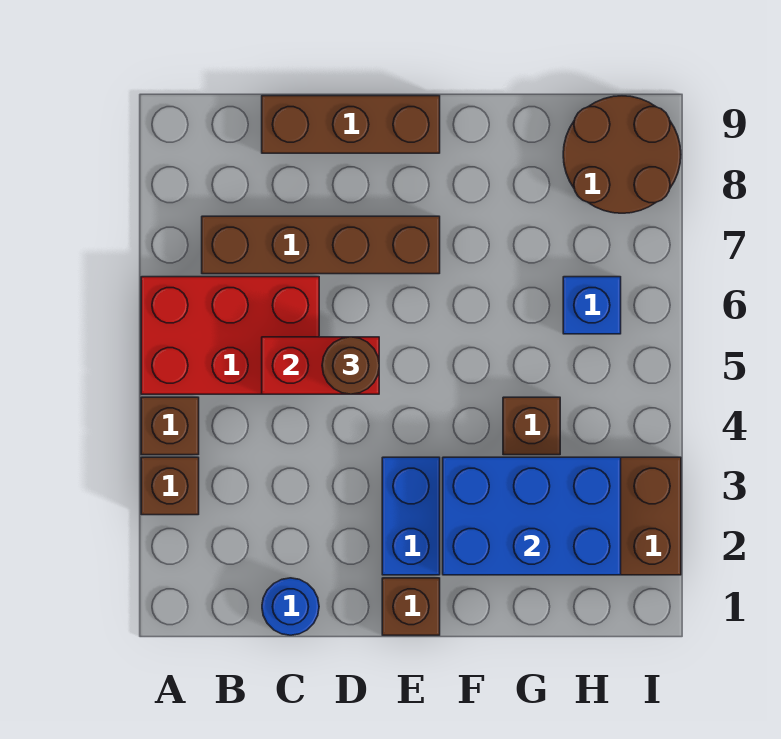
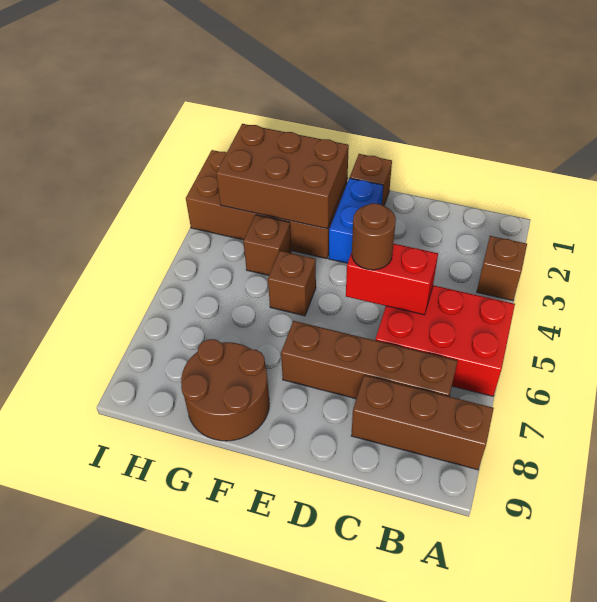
brown 1x1 brick [141,397,199,455] -> brown 1x1 brick moved to [268,251,316,316]
blue 1x1 round brick [262,578,319,635] -> none
brown 1x3 brick [262,96,440,153] -> brown 1x3 brick moved to [351,375,494,470]
blue 2x3 brick [443,457,621,575] -> brown 2x3 brick [216,124,349,229]
blue 1x1 brick [563,277,621,334] -> none
brown 2x2 round brick [563,96,681,213] -> brown 2x2 round brick moved to [181,339,269,441]

